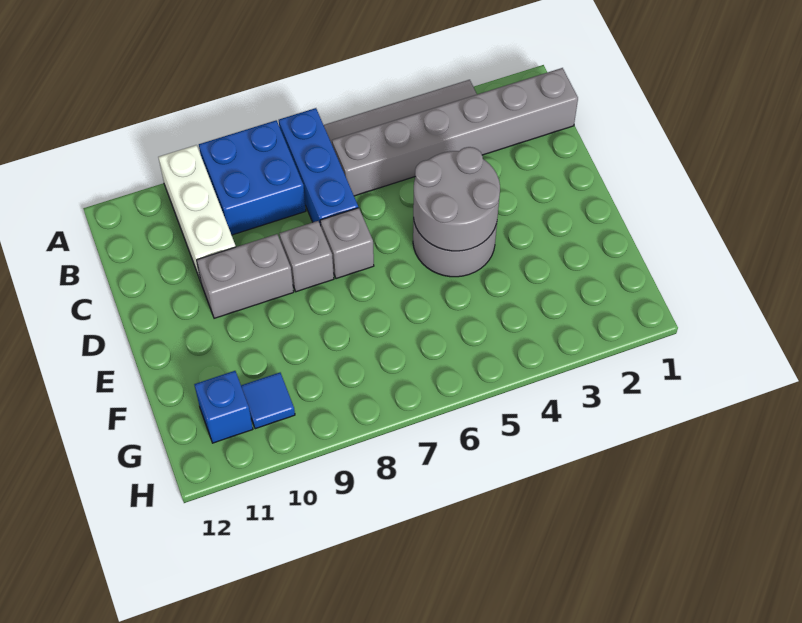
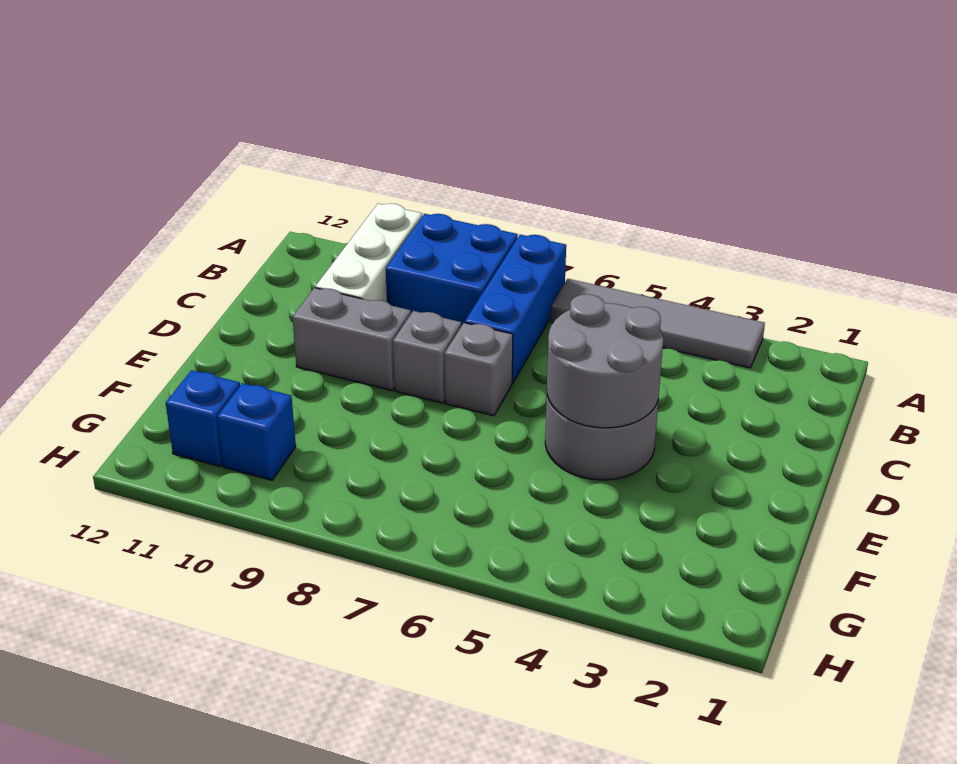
grey 1x6 brick [332,68,578,196] -> none
blue 1x1 tile [241,373,295,429] -> blue 1x1 brick [217,383,296,480]

